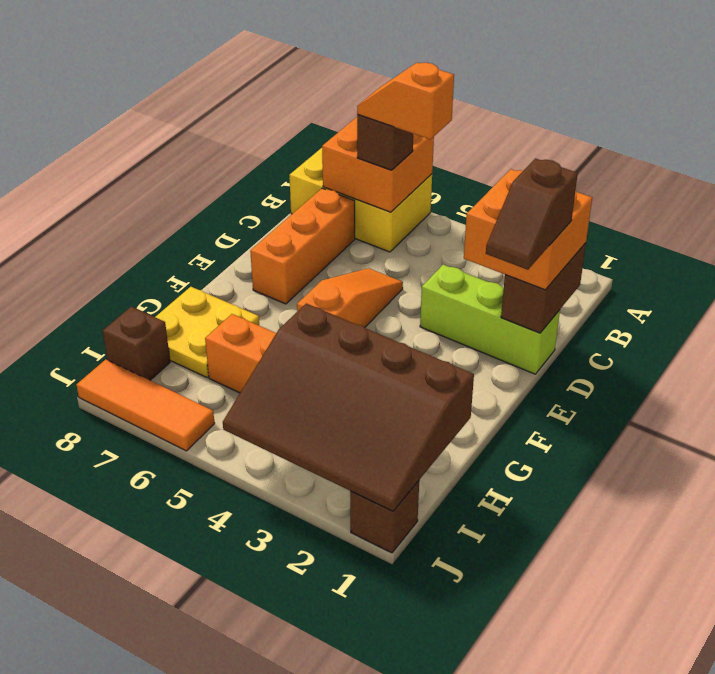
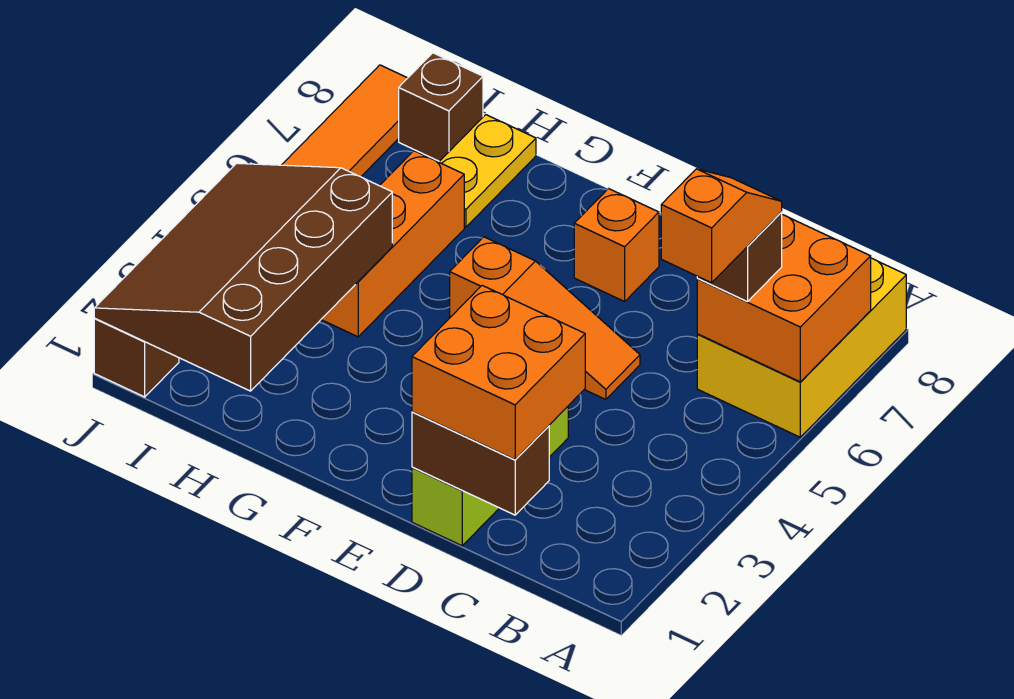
orange 1x3 brick [250,188,355,304] -> orange 1x1 brick [574,189,659,302]
brown 1x2 slope [486,159,578,270] -> none
yellow 2x2 plate [156,287,259,377] -> yellow 1x2 plate [439,115,536,227]

